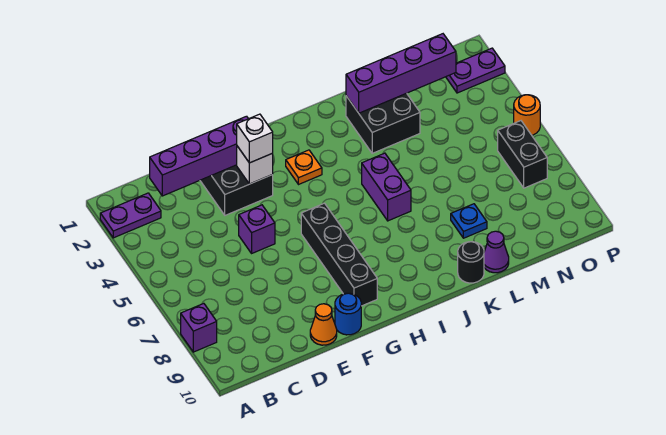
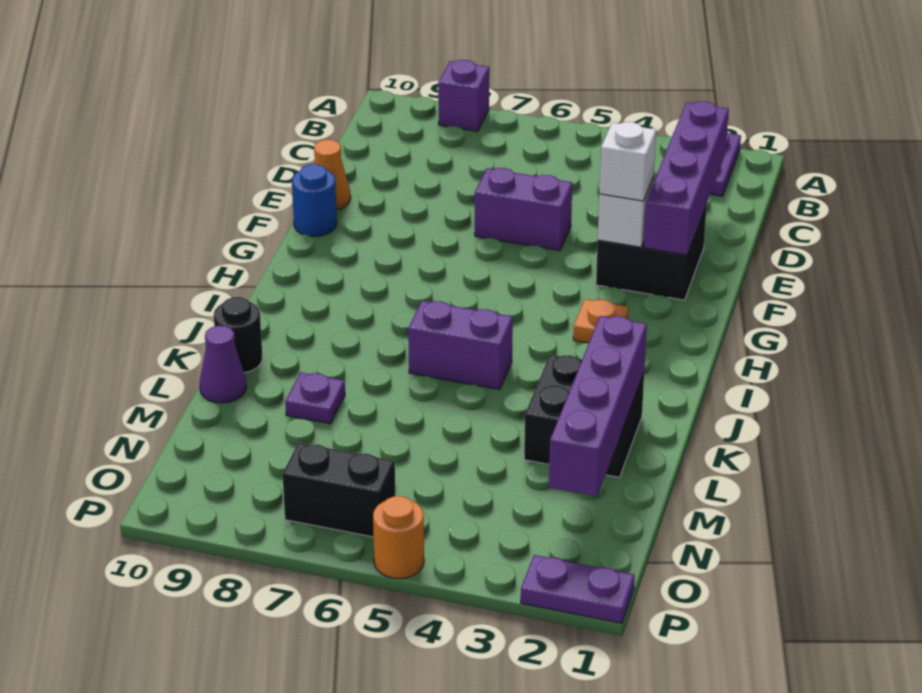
purple 1x1 brick [239,205,275,253] -> purple 1x2 brick [475,168,572,251]
black 1x4 brick [301,203,377,306] -> none
blue 1x1 plate [451,204,487,238] -> purple 1x1 plate [285,373,345,424]
purple 1x2 plate [446,48,505,93] -> purple 1x2 plate turned to [521,555,635,623]

